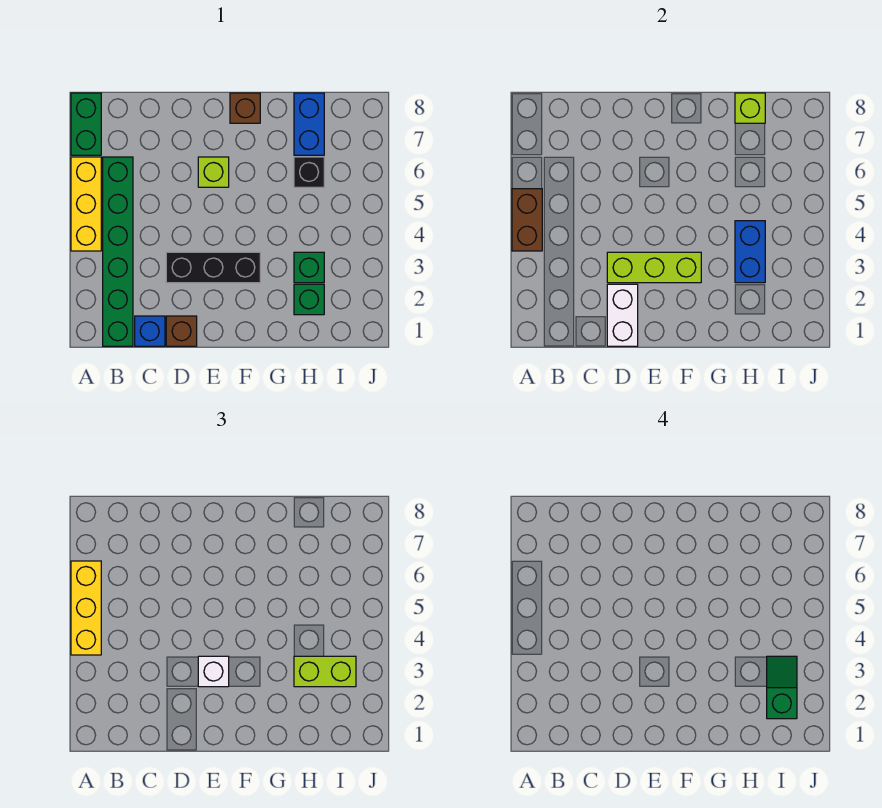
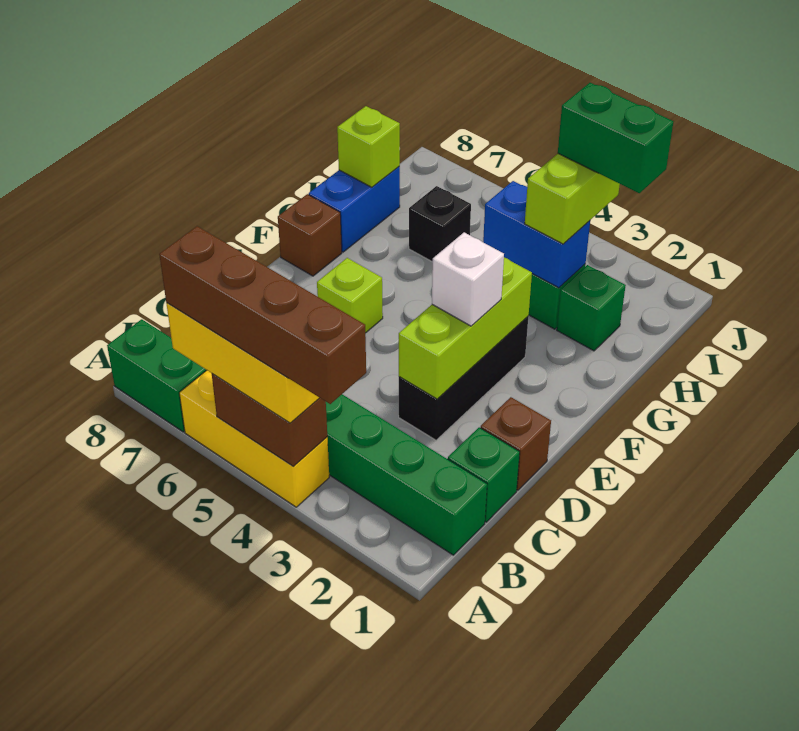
none -> brown 1x4 brick [159,226,366,404]
blue 1x1 brick [135,316,165,346] -> green 1x1 brick [448,427,520,522]
white 1x2 brick [607,284,638,346] -> none
blue 1x2 brick [294,93,324,155] -> blue 1x2 brick turned to [309,167,400,252]
green 1x2 slope [767,656,797,719] -> green 1x2 brick [558,83,673,193]

